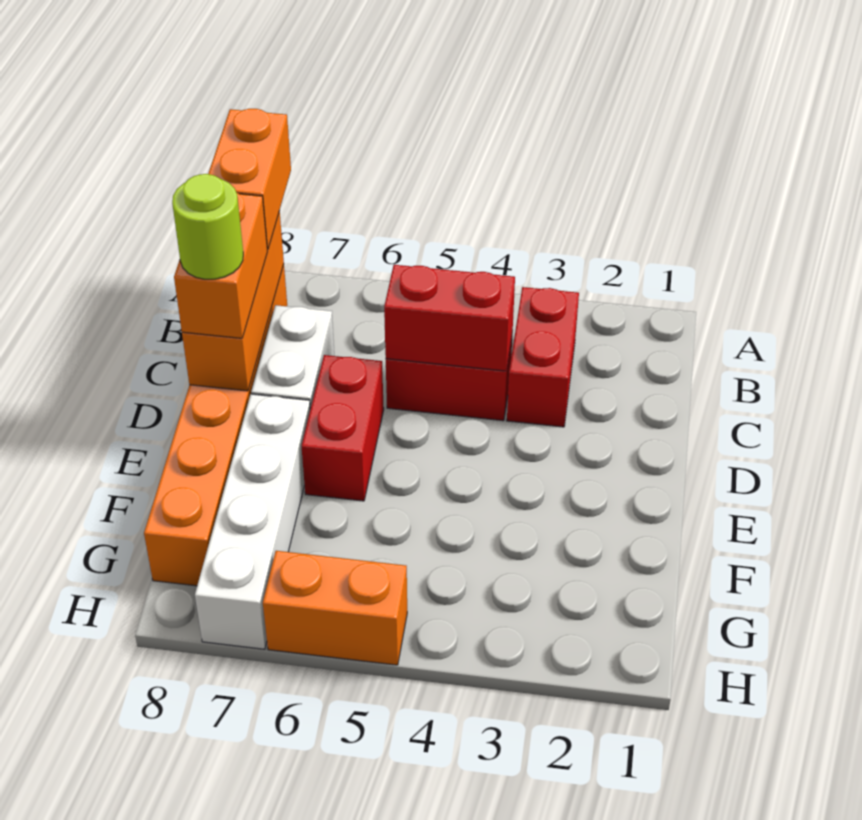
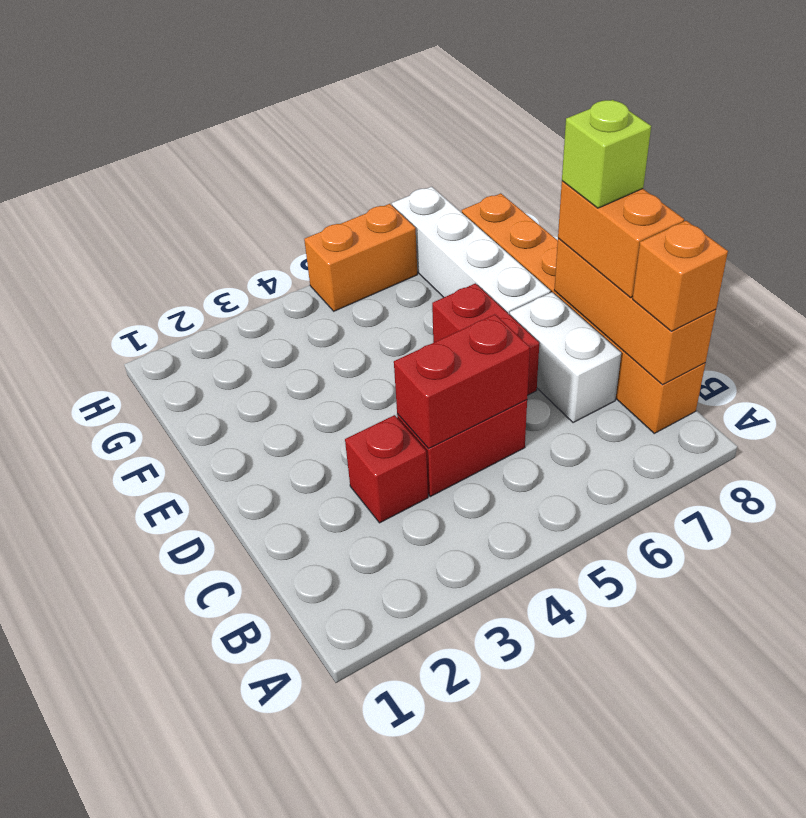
orange 1x2 brick [208,109,291,250] -> orange 1x1 brick [633,221,728,331]
red 1x2 brick [507,287,579,427] -> red 1x1 brick [345,415,428,523]
lime 1x1 round brick [172,174,243,279] -> lime 1x1 brick [562,100,651,208]

